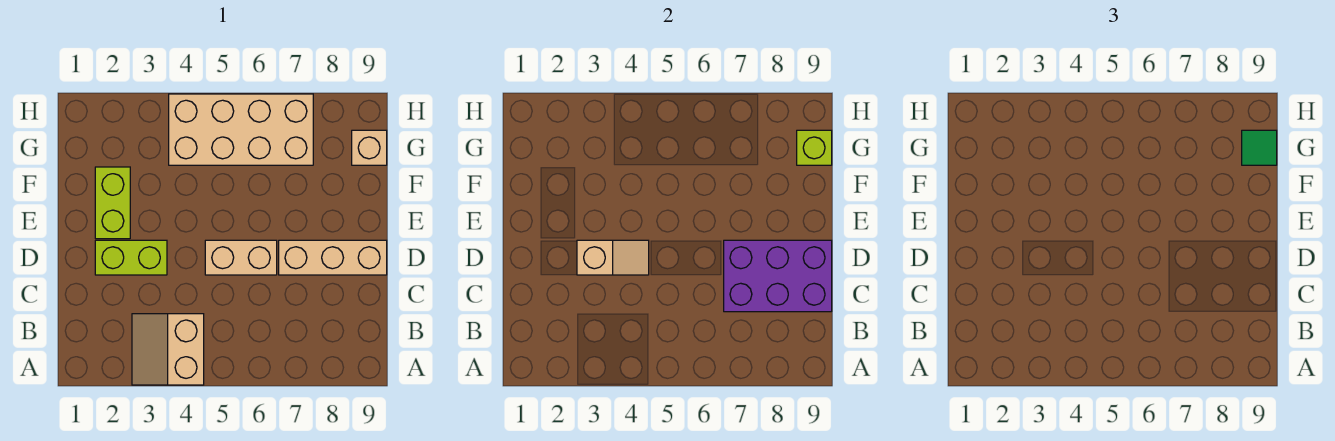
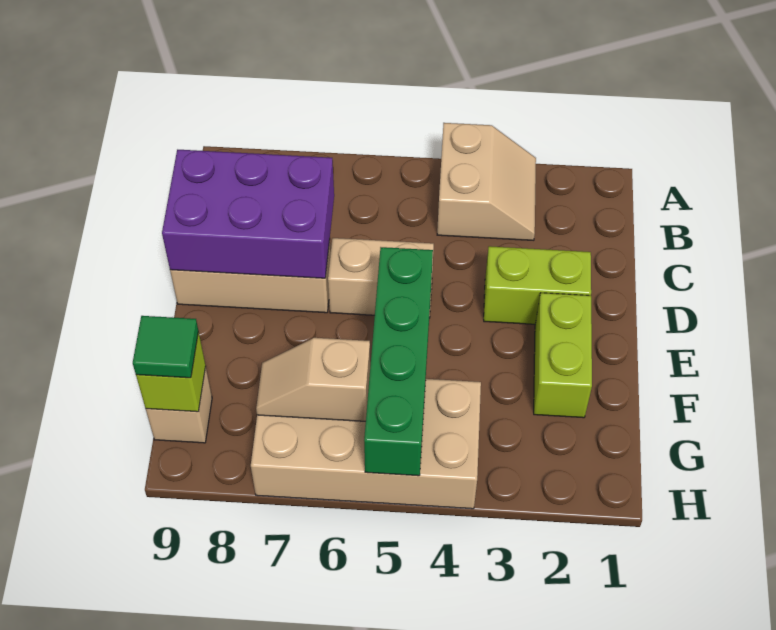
tan 1x2 slope [577,240,649,275] -> tan 1x2 slope moved to [256,338,370,421]
none -> green 1x4 brick [364,247,433,476]

